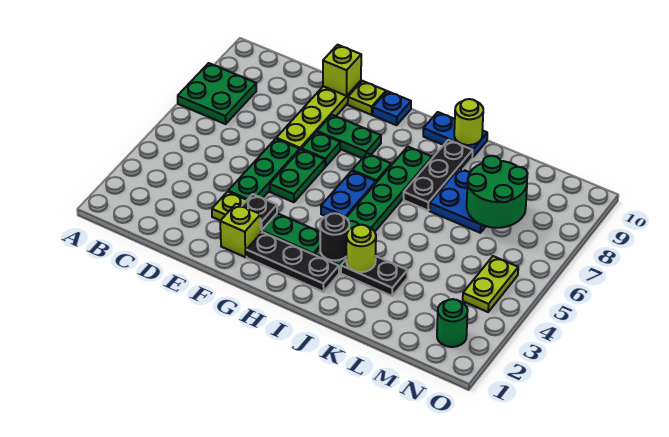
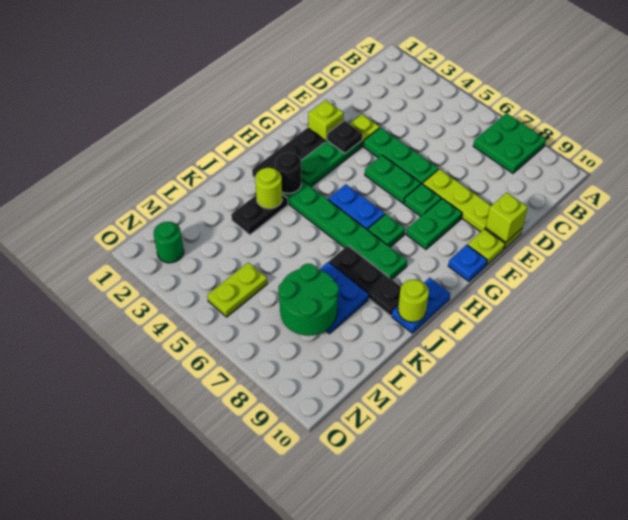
lime 1x2 plate [463,256,518,312] -> lime 1x2 plate turned to [207,262,267,317]

